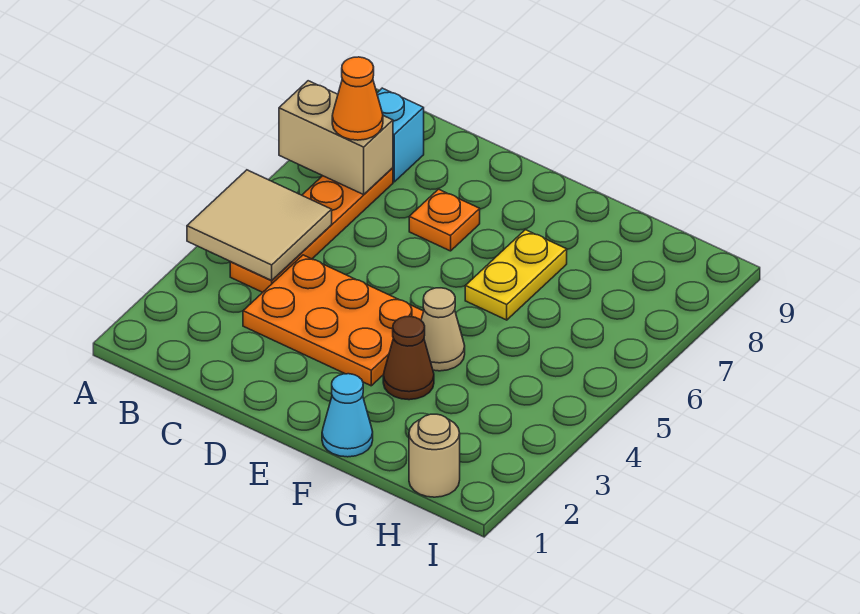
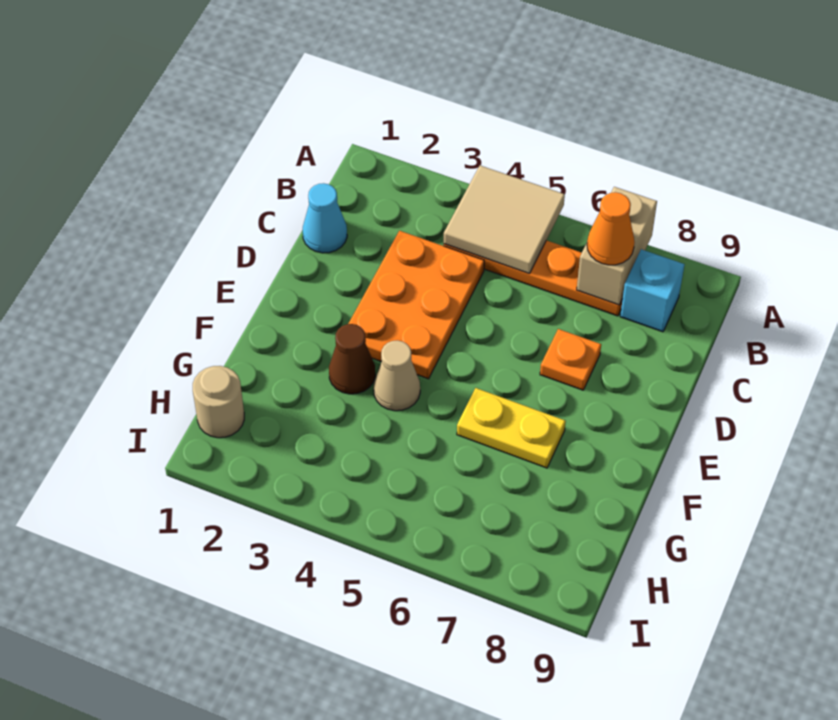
cyan 1x1 cone [322,374,373,457] -> cyan 1x1 cone moved to [303,183,347,253]

